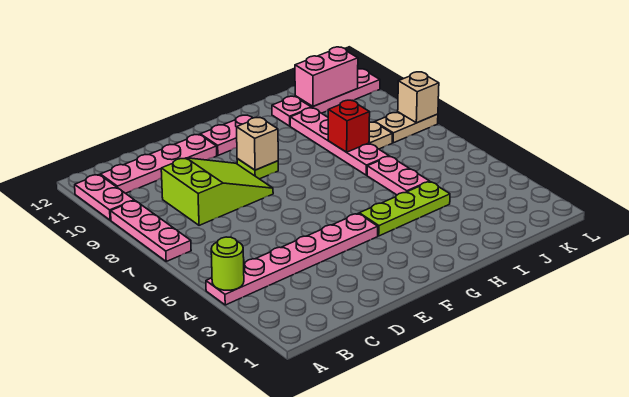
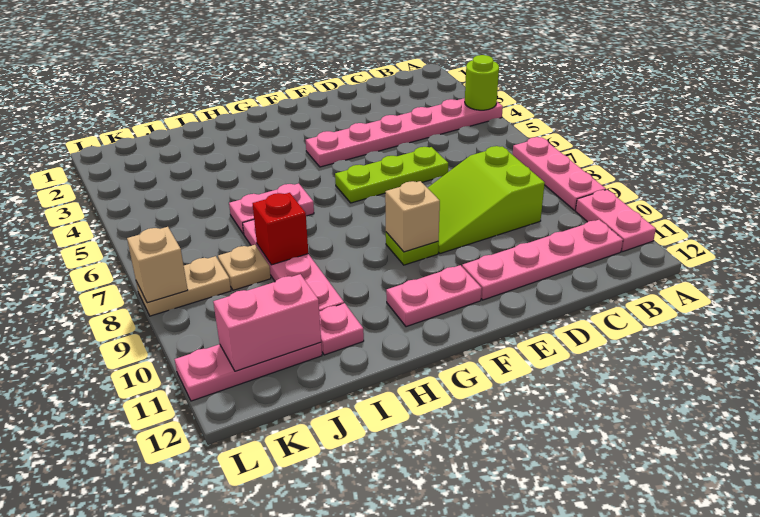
lime 1x3 plate [359,182,450,236] -> lime 1x3 plate moved to [335,147,448,203]
pink 1x2 plate [367,156,429,195] -> pink 1x2 plate turned to [229,184,314,234]

